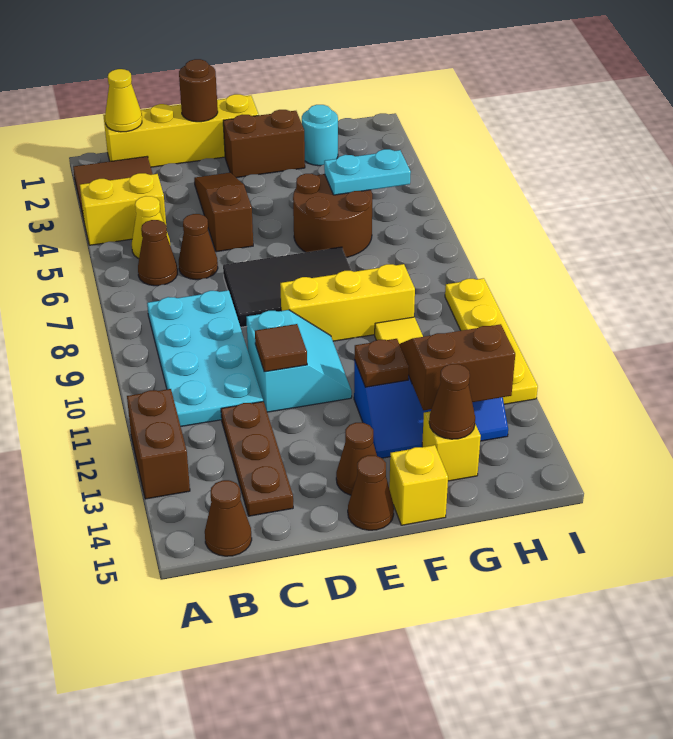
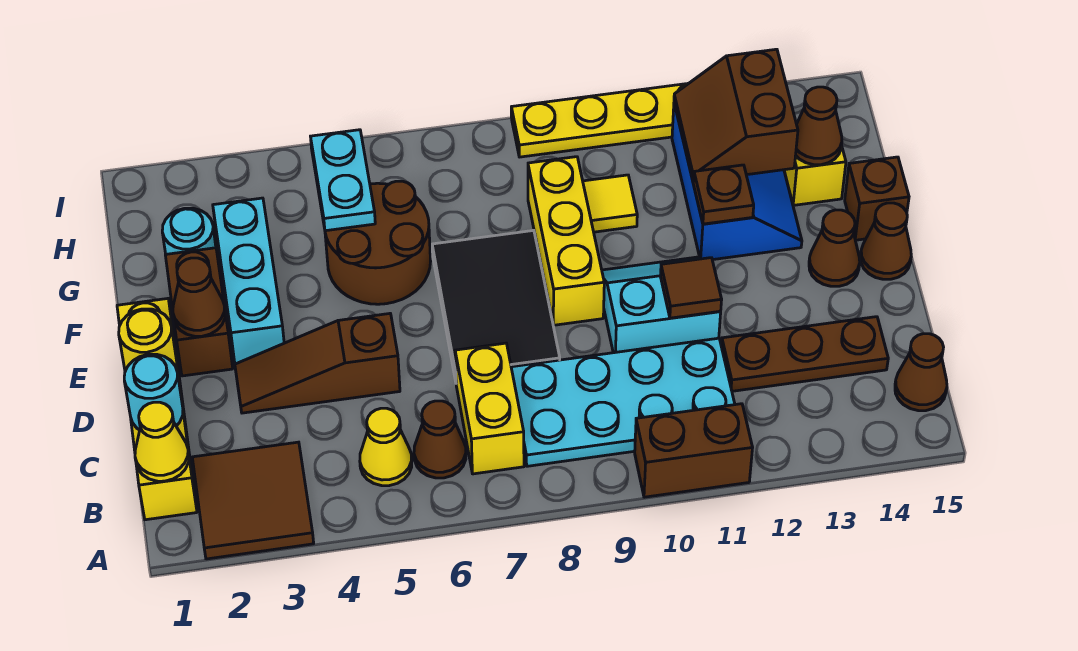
yellow 1x2 brick [80,173,166,245] -> yellow 1x2 brick moved to [455,343,524,474]
brown 1x2 brick [127,389,190,499] -> brown 1x2 brick moved to [635,404,753,497]
none -> cyan 1x1 round brick [124,354,183,430]
brown 1x1 cone [179,214,218,280] -> brown 1x1 cone moved to [173,258,225,336]
brown 1x1 round brick [179,59,218,122] -> yellow 1x1 round brick [119,309,177,371]
none -> cyan 1x3 brick [213,198,284,364]
yellow 1x1 brick [389,445,448,525] -> brown 1x1 brick [845,157,909,240]

